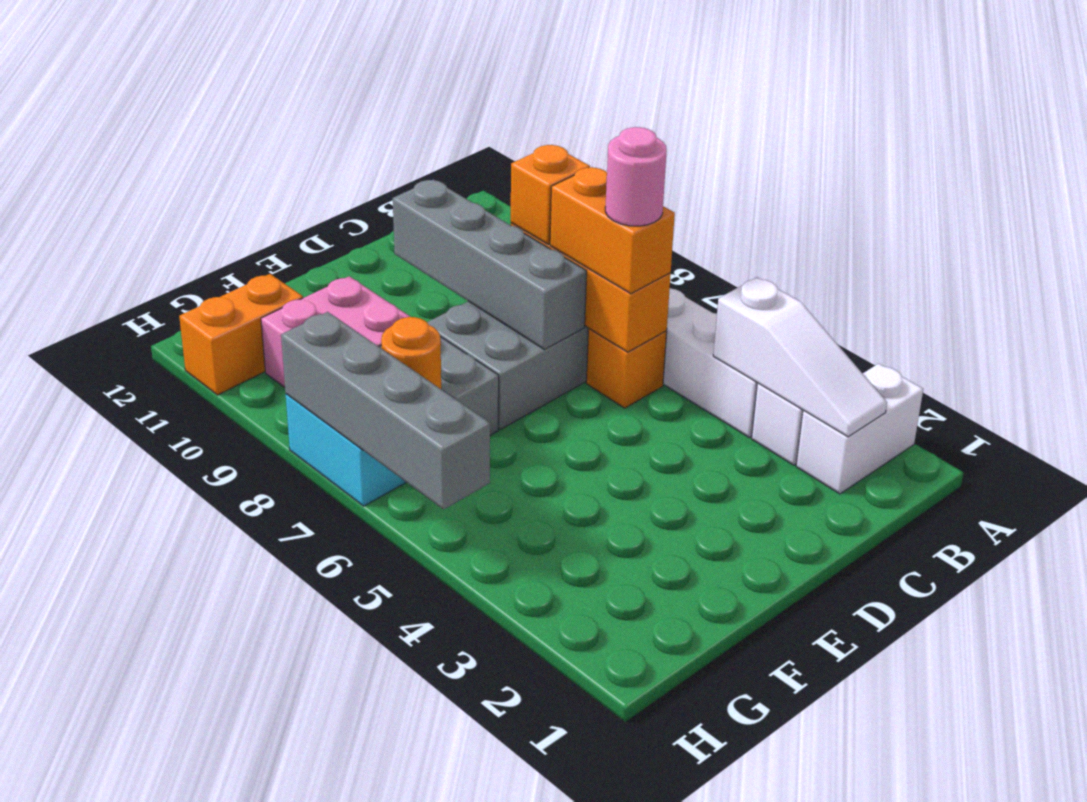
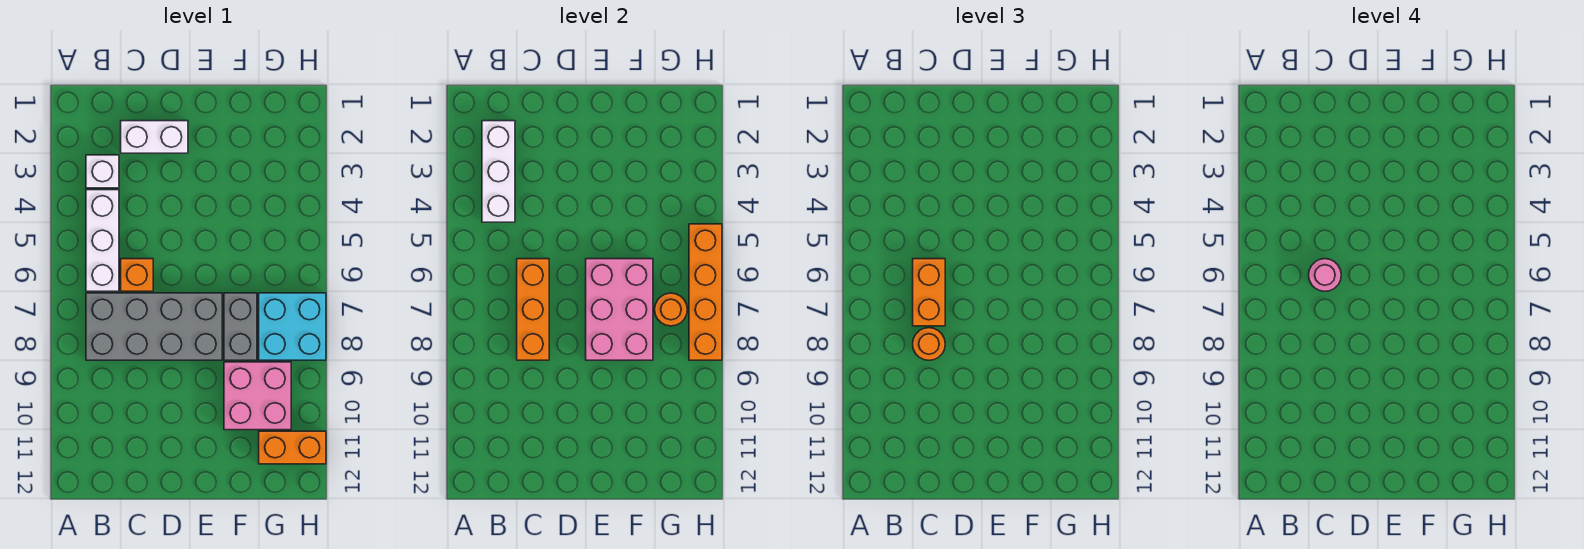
white 1x2 brick [796,364,923,494] -> white 1x2 brick moved to [121,121,188,153]
white 1x3 slope [713,277,887,437] -> white 1x3 brick [482,121,515,222]
orange 1x1 brick [511,145,590,245] -> orange 1x1 round brick [913,328,945,360]
grey 1x4 brick [393,179,587,349] -> none
none -> pink 2x3 brick [586,259,653,360]
grey 1x4 brick [281,312,490,509] -> orange 1x4 brick [689,224,722,360]

